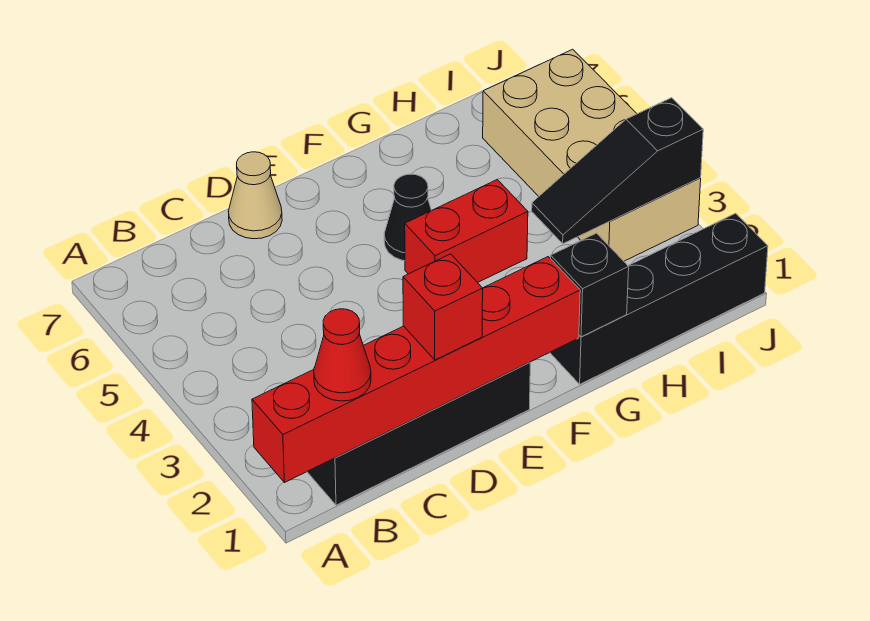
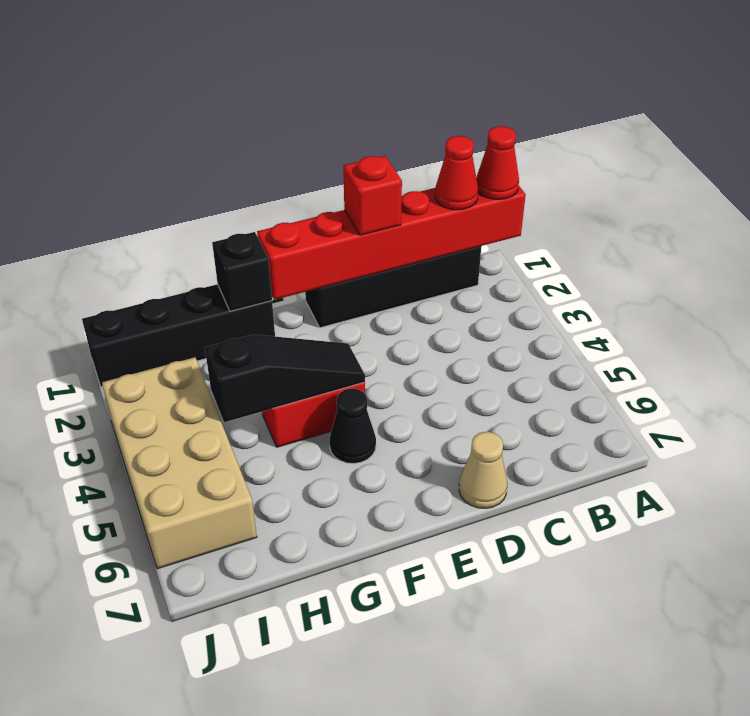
none -> red 1x1 cone [476,126,519,200]
black 1x3 slope [532,98,703,244] -> black 1x3 slope moved to [205,334,365,422]

